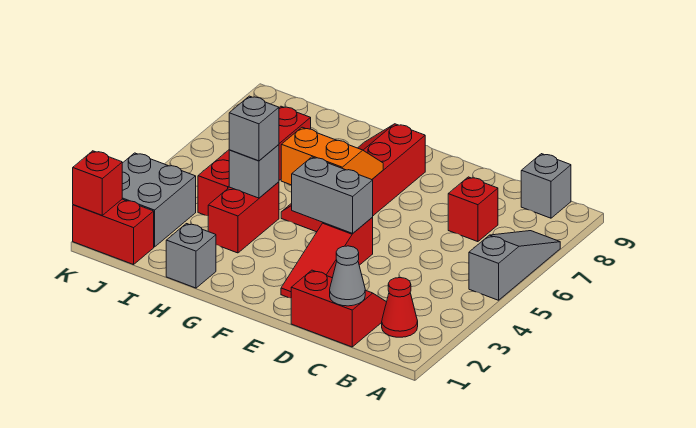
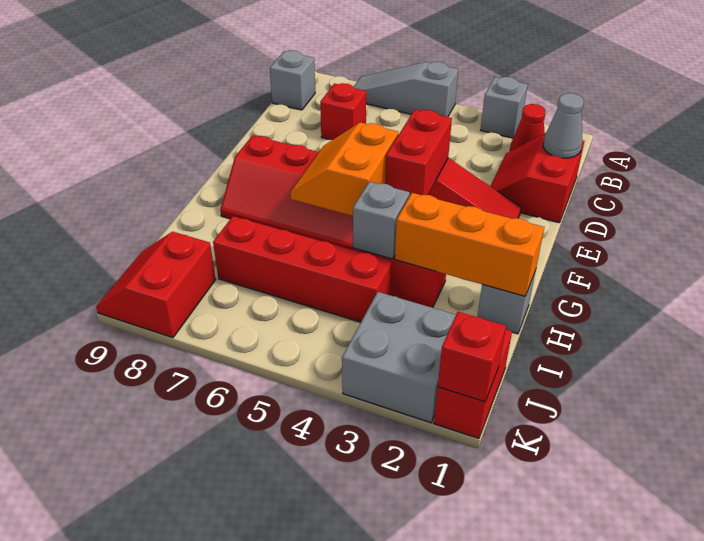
grey 1x2 brick [292,157,373,233] -> red 1x2 brick [385,110,452,195]
none -> orange 1x3 brick [395,193,544,296]
grey 1x1 brick [229,96,279,161] -> grey 1x1 brick moved to [481,77,528,138]
none -> red 2x2 slope [96,232,216,338]

